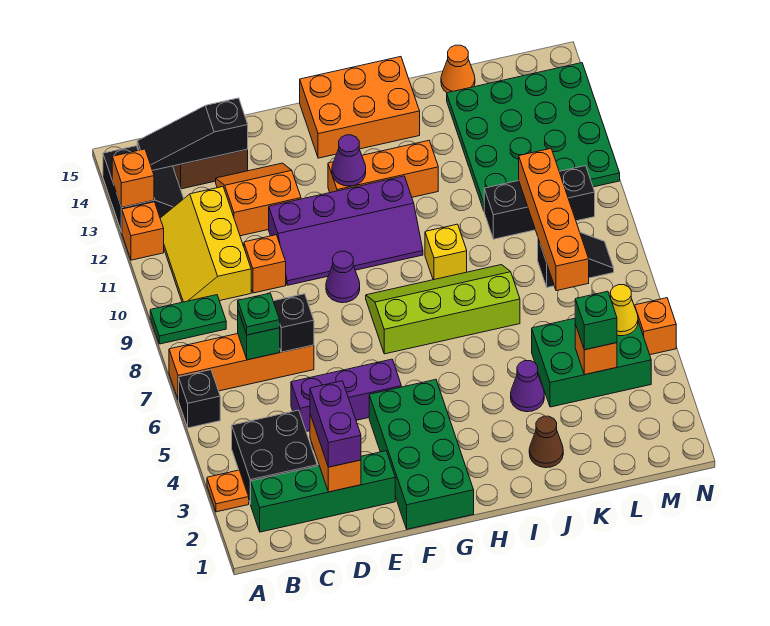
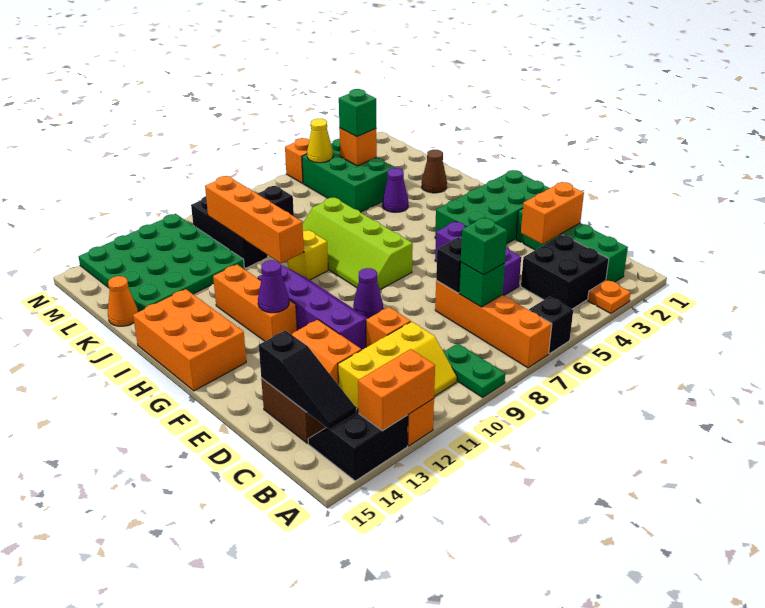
orange 1x1 brick [112,149,154,208] -> orange 1x2 brick [358,349,435,431]
green 1x1 plate [238,293,280,335] -> green 1x1 brick [461,218,507,275]
purple 1x2 brick [310,381,361,467] -> none
orange 1x4 brick [519,149,589,291] -> orange 1x4 brick turned to [205,176,304,263]

